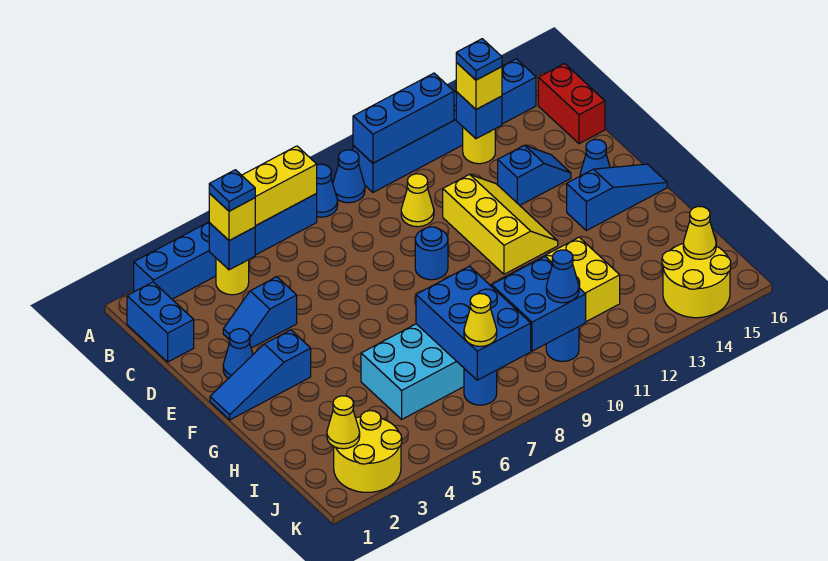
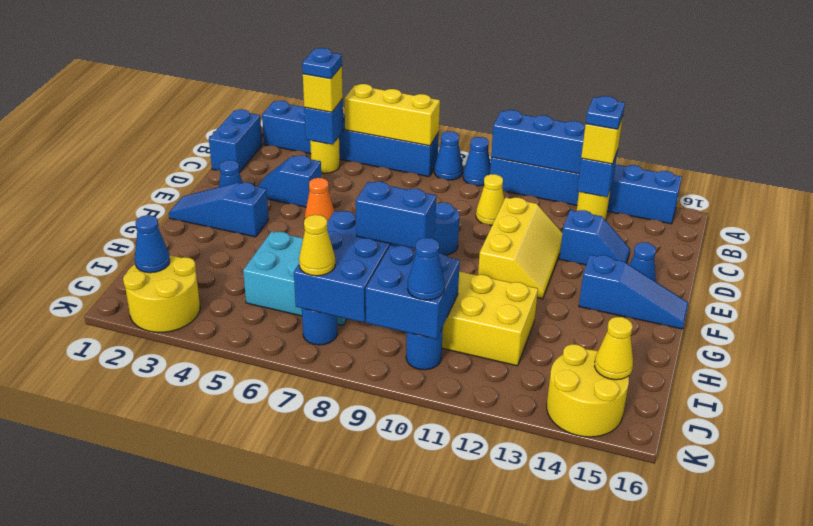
red 1x2 brick [538,64,605,144] -> none
none -> orange 1x1 cone [305,178,334,221]
none -> blue 1x2 brick [356,182,436,249]
yellow 1x1 cone [327,396,360,449] -> blue 1x1 cone [135,215,170,273]

